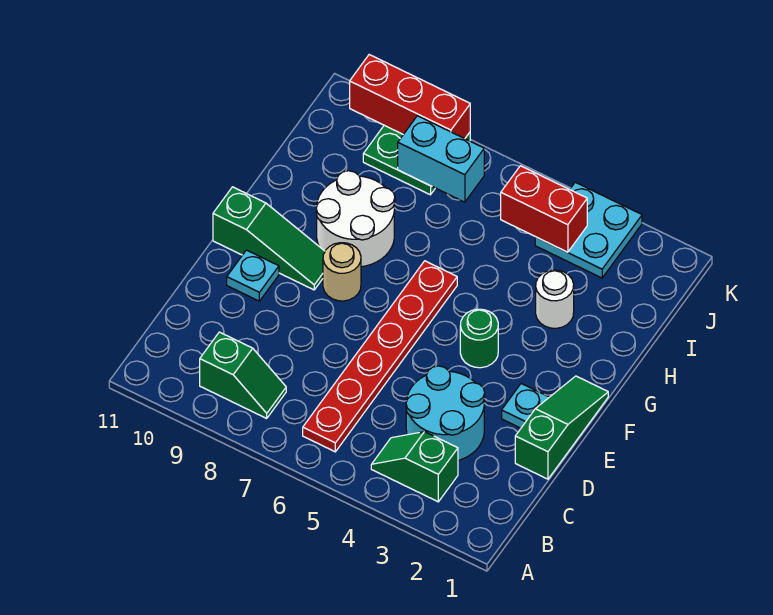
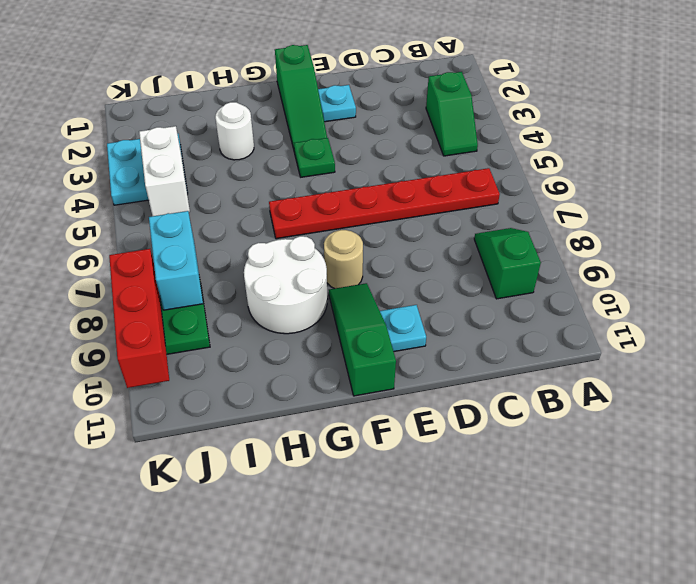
cyan 2x2 round brick [406,366,485,460] -> none
green 1x3 slope [515,376,608,479] -> green 1x3 slope turned to [275,45,327,149]
green 1x1 round brick [460,309,498,368] -> green 1x1 plate [294,138,335,177]
red 1x2 brick [501,166,587,252] -> white 1x2 brick [139,126,190,216]

